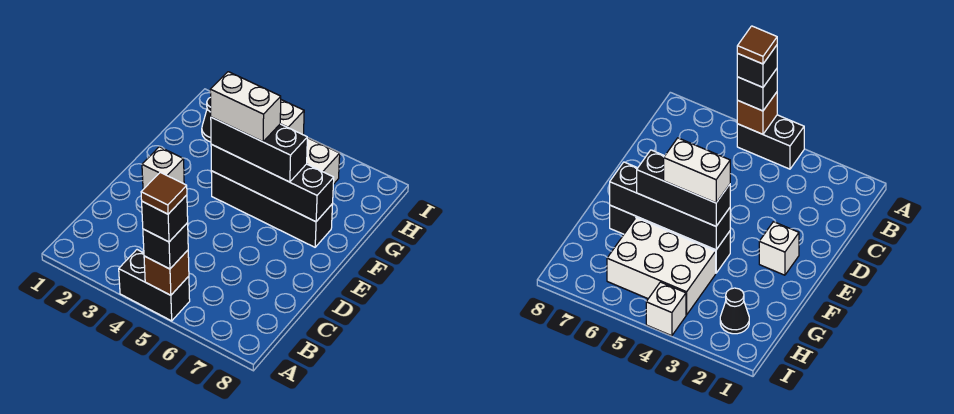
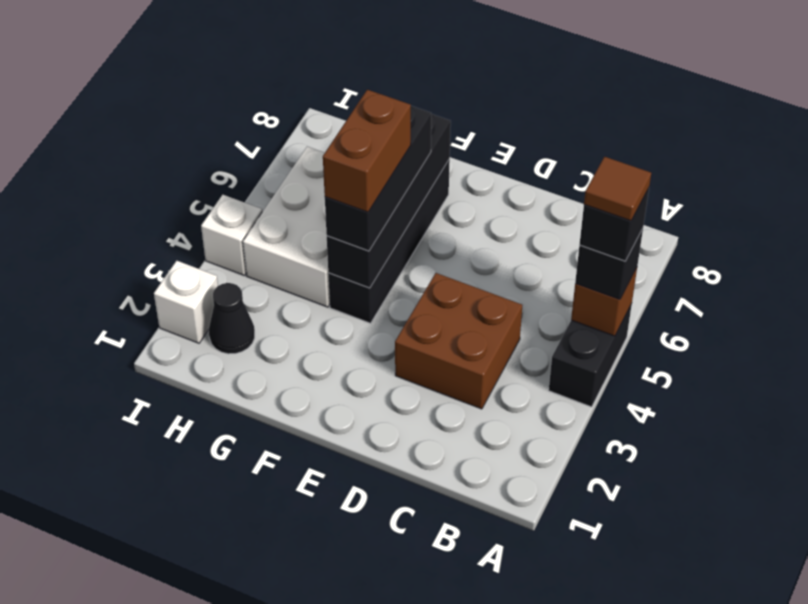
none -> brown 2x2 brick [395,273,522,409]
white 1x1 brick [142,147,184,189] -> white 1x1 brick moved to [154,261,218,343]
white 1x2 brick [210,72,281,142] -> brown 1x2 brick [323,90,411,212]

